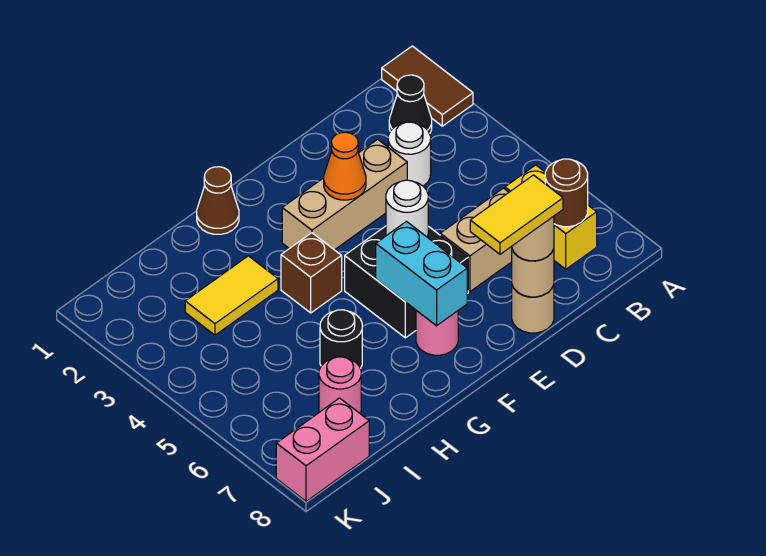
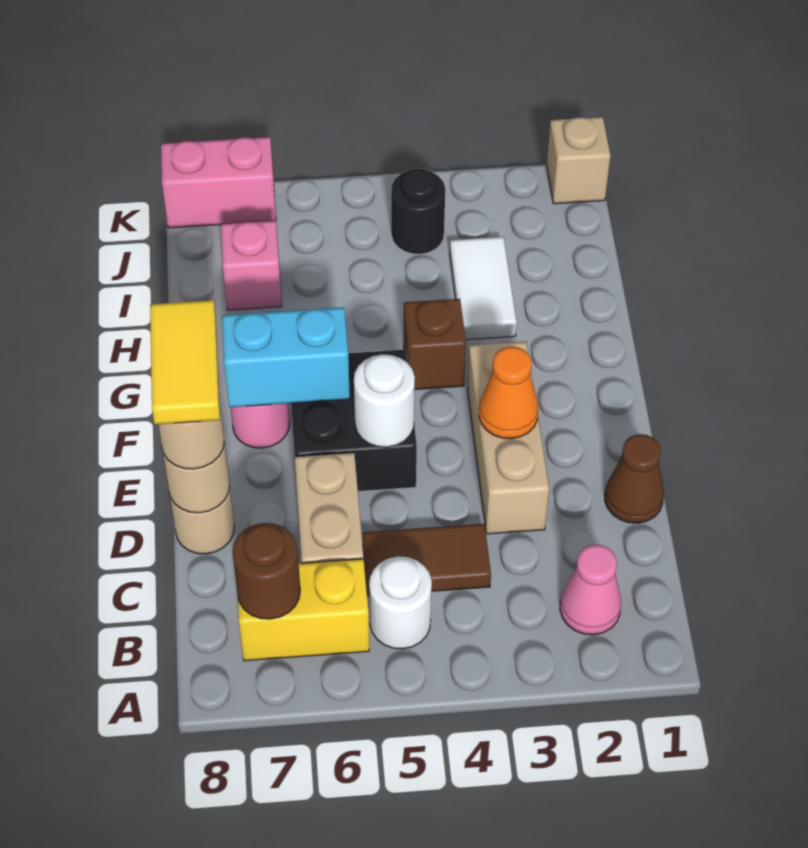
brown 1x2 tile [382,46,473,126] -> brown 1x2 tile moved to [363,524,491,596]
black 1x1 cone [389,75,432,134] -> pink 1x1 cone [560,545,621,635]
white 1x1 round brick [388,122,431,186] -> white 1x1 round brick moved to [369,556,432,649]
brown 1x1 cone [197,167,239,234] -> brown 1x1 cone moved to [605,434,664,523]
yellow 1x2 tile [185,256,278,335] -> white 1x2 tile [450,237,517,340]
black 1x1 round brick [320,310,362,368] -> black 1x1 round brick moved to [391,168,445,254]
pink 1x1 round brick [319,357,361,413] -> pink 1x1 brick [221,221,282,310]
pink 1x2 brick [276,398,369,501] -> pink 1x2 brick turned to [161,137,276,228]
none -> tan 1x1 brick [547,117,611,204]

